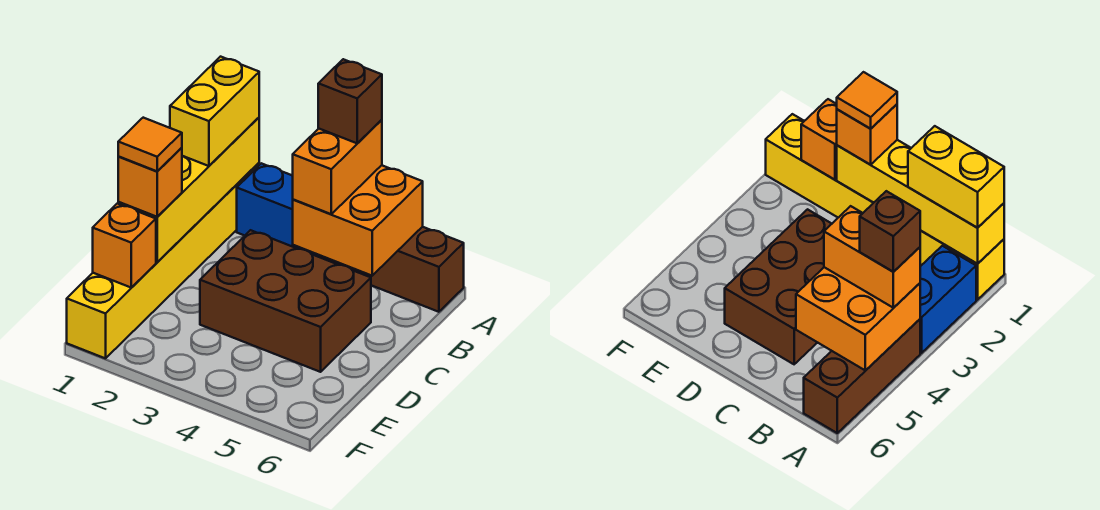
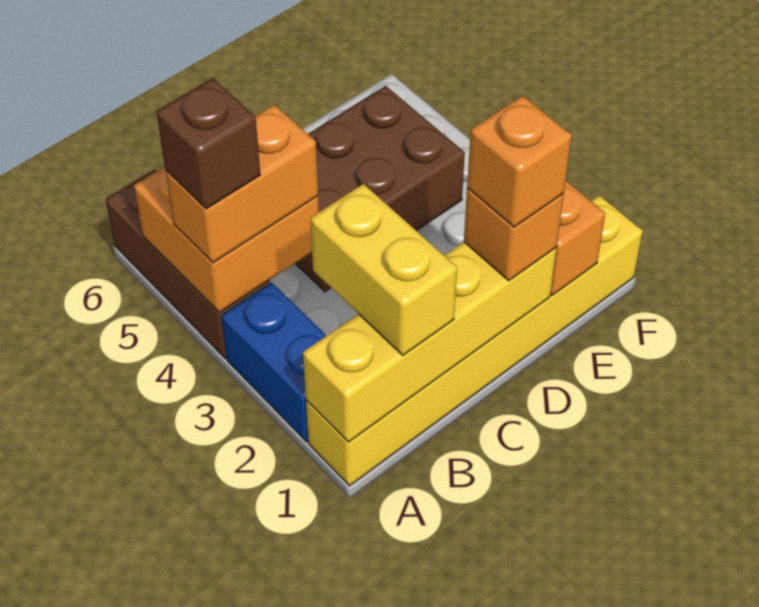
yellow 1x2 brick [170,57,259,166] -> yellow 1x2 brick turned to [311,184,457,355]
brown 2x3 brick [200,230,371,372] -> brown 2x3 brick turned to [295,86,465,292]
orange 1x1 tile [118,118,182,171] -> orange 1x1 brick [467,96,572,227]

